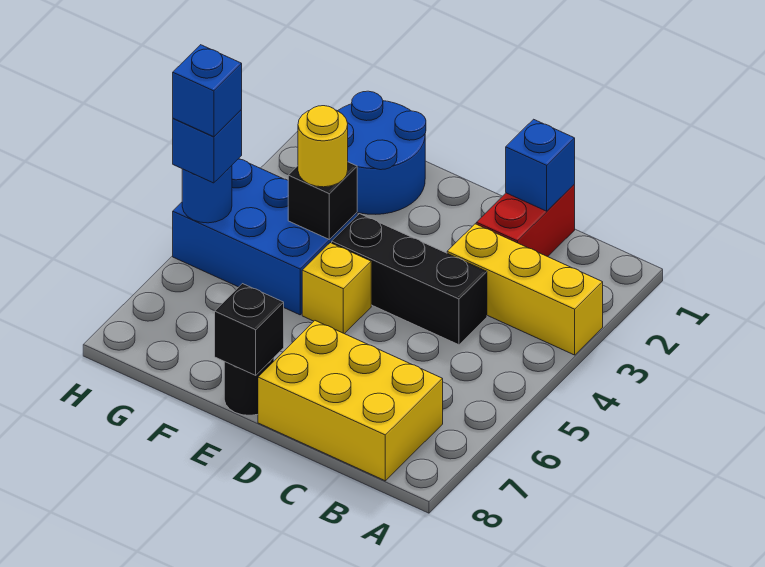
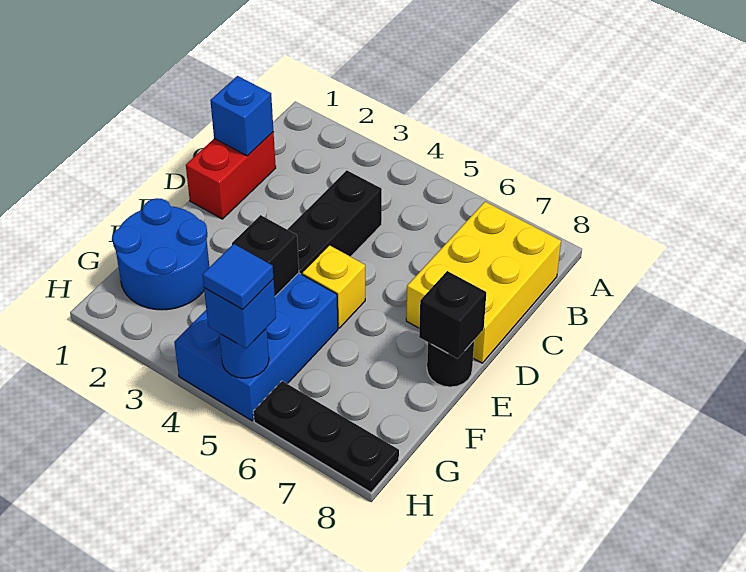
yellow 1x3 brick [447,224,603,355] -> none
red 1x2 brick [476,184,575,257] -> red 1x2 brick turned to [186,132,276,219]
yellow 1x1 round brick [298,106,348,187] -> none
blue 1x1 brick [173,45,242,137] -> blue 1x1 tile [202,244,273,310]
none -> black 1x3 plate [253,381,399,492]

